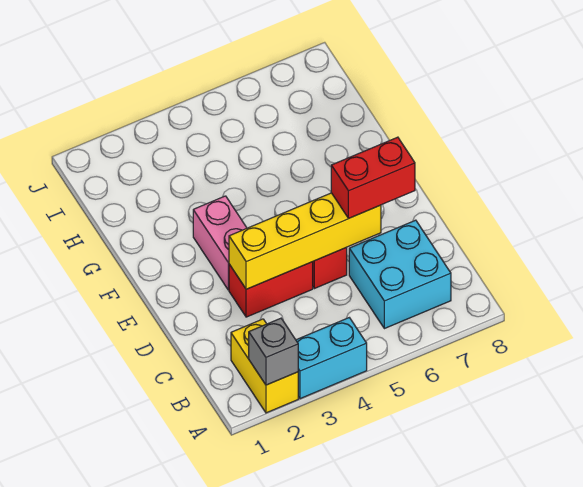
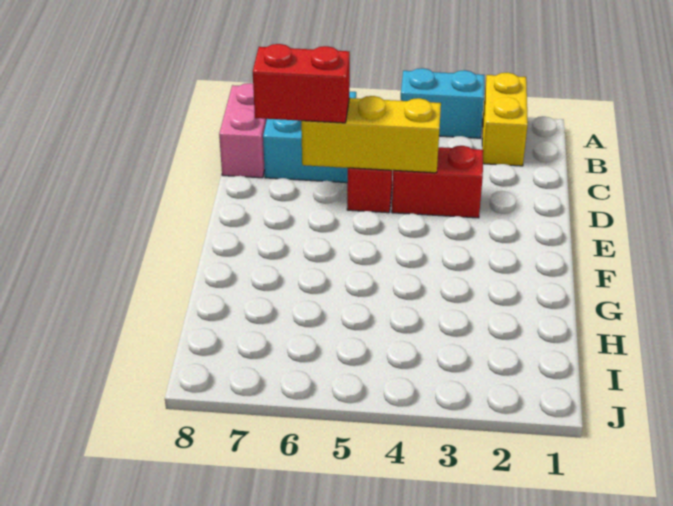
grey 1x1 brick [249,318,298,385] -> none
yellow 1x4 brick [229,193,381,289] -> yellow 1x3 brick [301,96,441,173]
pink 1x2 brick [193,196,247,290] -> pink 1x2 brick moved to [219,83,267,178]

